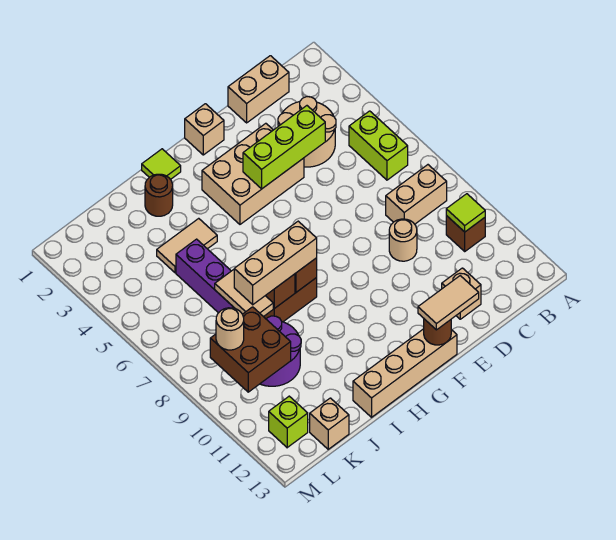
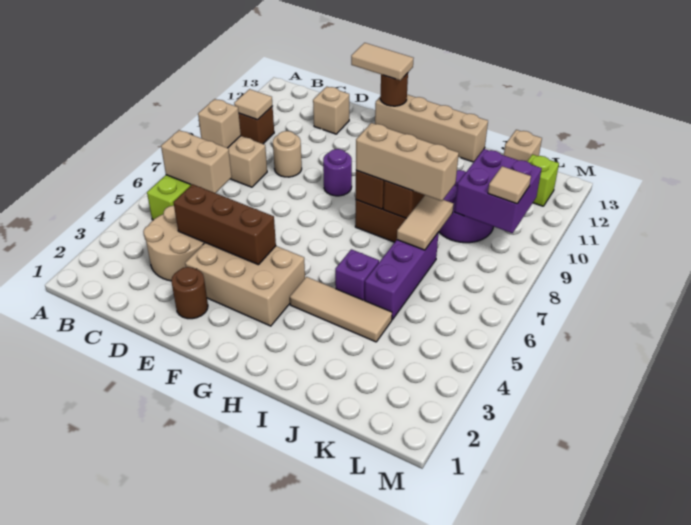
lime 1x1 tile [446,194,485,232] -> tan 1x1 tile [234,89,273,120]
tan 1x2 brick [228,56,289,123] -> tan 1x2 brick moved to [161,130,232,193]
lime 1x3 brick [243,106,325,189] -> brown 1x3 brick [174,184,276,265]
tan 1x1 brick [185,104,224,155] -> tan 1x1 brick moved to [198,99,241,148]
none -> purple 1x1 round brick [323,149,352,196]
lime 1x1 tile [142,149,181,180] -> none
brown 1x1 round brick [145,174,173,216] -> brown 1x1 round brick moved to [171,267,208,319]
tan 1x2 tile [157,218,217,273] -> tan 1x3 tile [290,277,392,342]
none -> purple 1x1 brick [335,249,379,301]
brown 2x2 brick [210,307,291,392] -> purple 2x2 brick [455,149,542,233]
tan 1x1 round brick [216,308,244,350] -> tan 1x1 tile [488,166,531,204]

